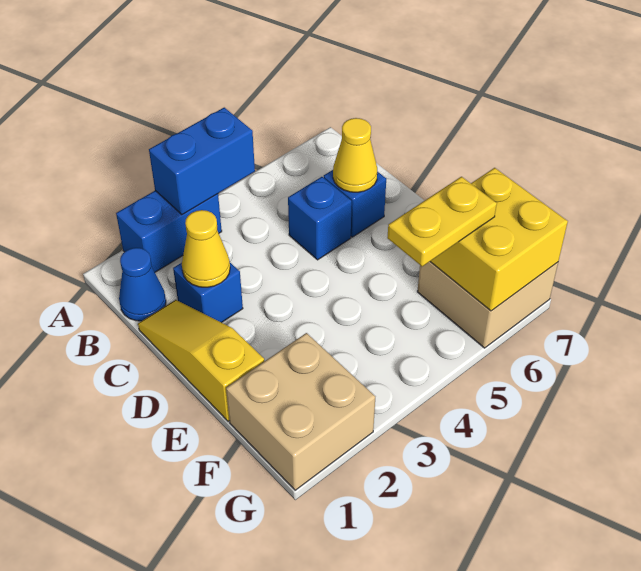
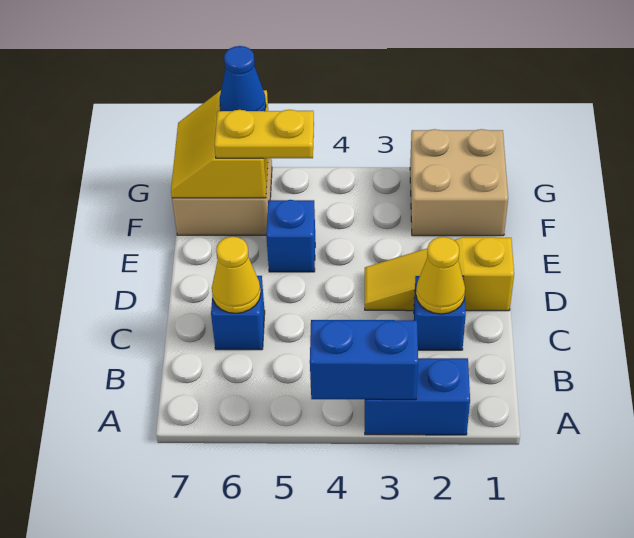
blue 1x1 cone [119,248,166,321] -> blue 1x1 cone moved to [220,46,266,111]
yellow 1x3 slope [138,300,264,421] -> yellow 1x3 slope turned to [365,237,514,311]
blue 1x1 brick [288,177,352,260] -> blue 1x1 brick moved to [266,200,315,272]
yellow 2x2 brick [430,168,568,311] -> yellow 2x2 slope [171,90,268,198]

